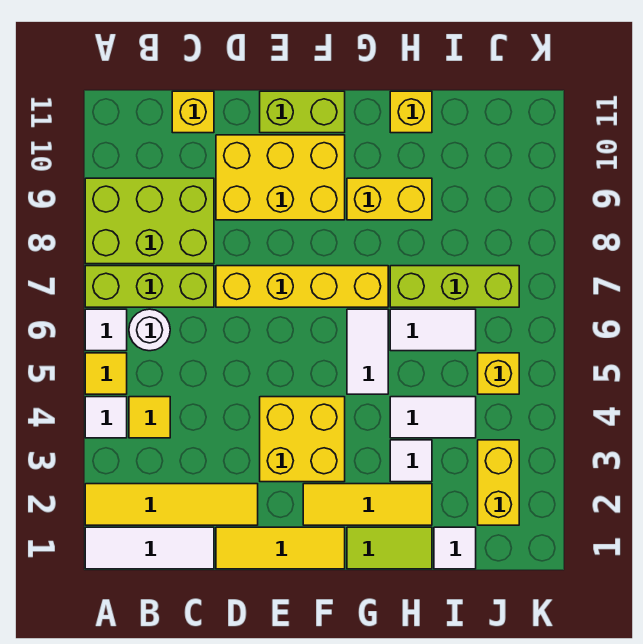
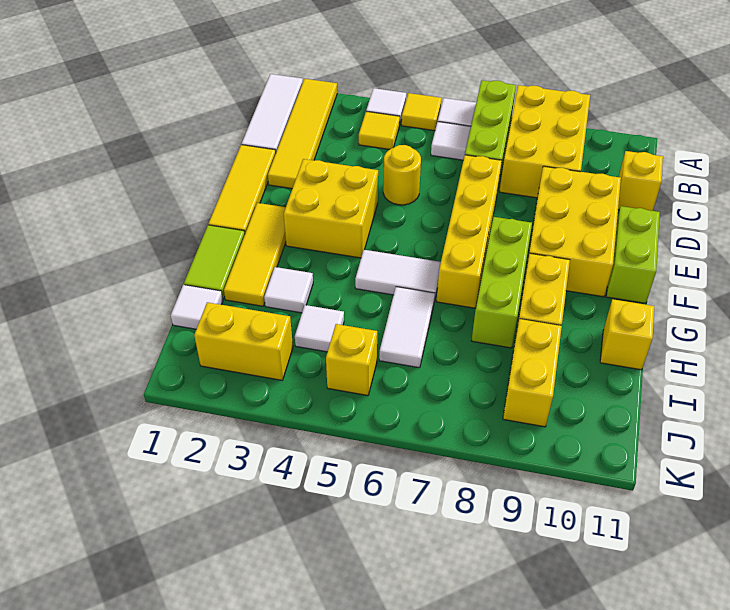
lime 2x3 brick [85,178,214,264] -> yellow 2x3 brick [500,85,590,198]
white 1x1 round brick [129,309,170,351] -> white 1x1 tile [431,122,471,160]
none -> yellow 1x1 round brick [383,145,421,205]
white 1x2 tile [390,397,476,438] -> white 1x1 tile [295,305,344,352]
lime 1x3 brick [390,266,519,307] -> lime 1x3 brick moved to [472,217,532,348]
none -> yellow 1x2 brick [503,319,562,427]

